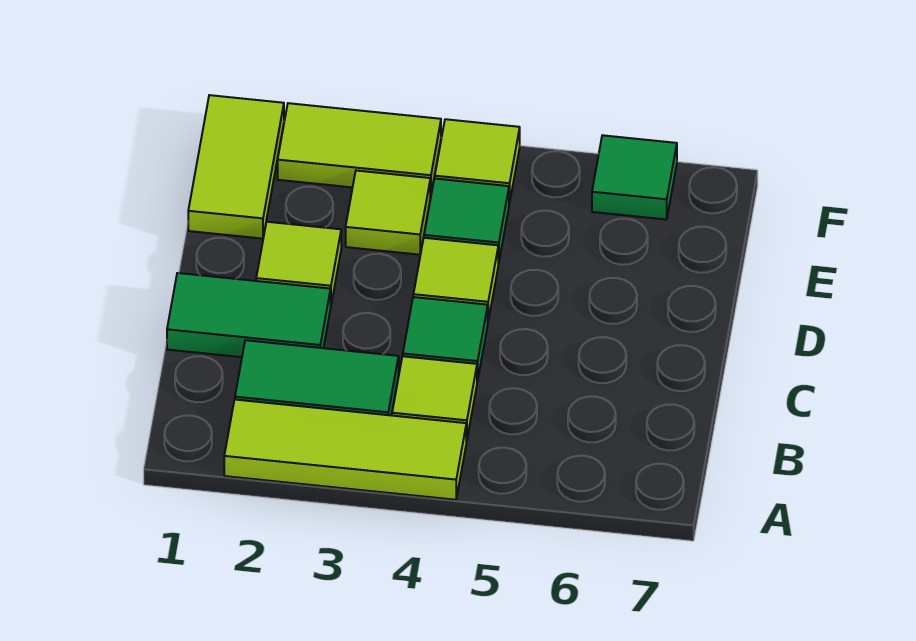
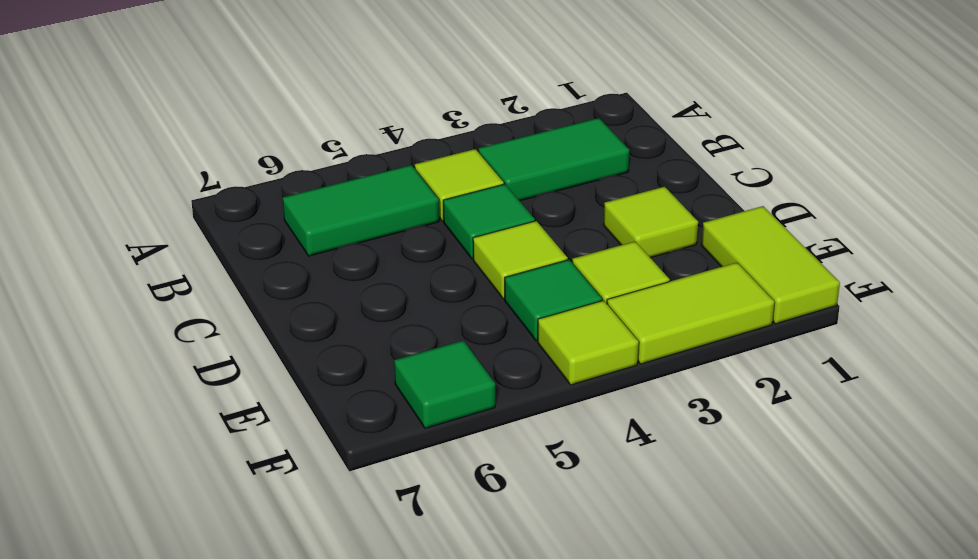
lime 1x3 tile [224,400,466,500] -> none
green 1x2 tile [167,273,331,357] -> green 1x2 tile moved to [283,165,439,256]

